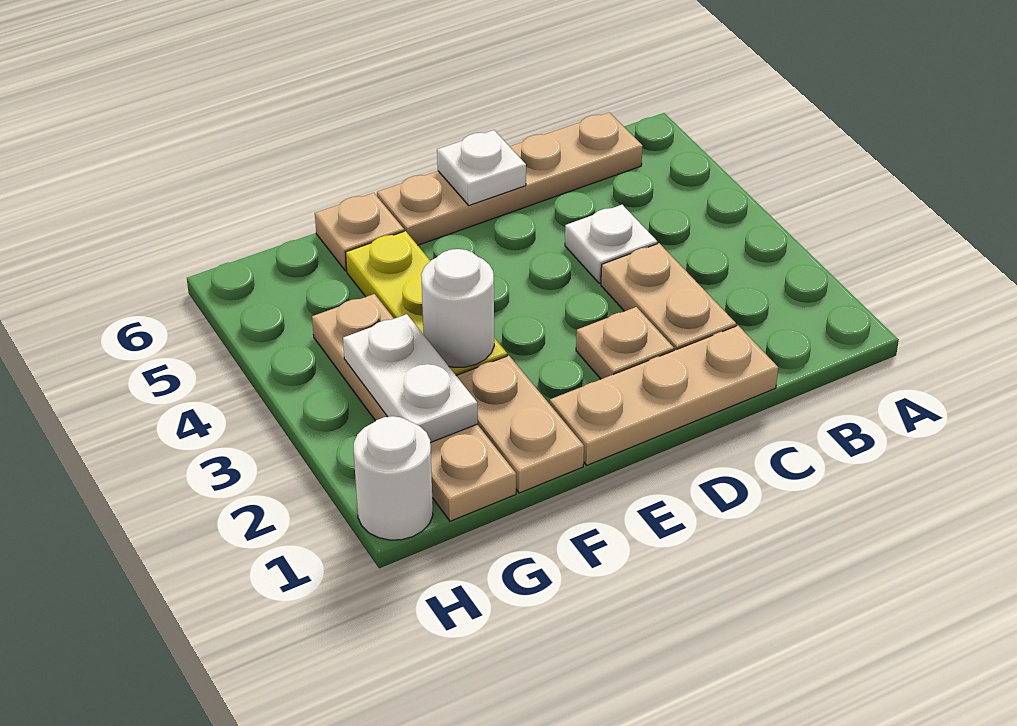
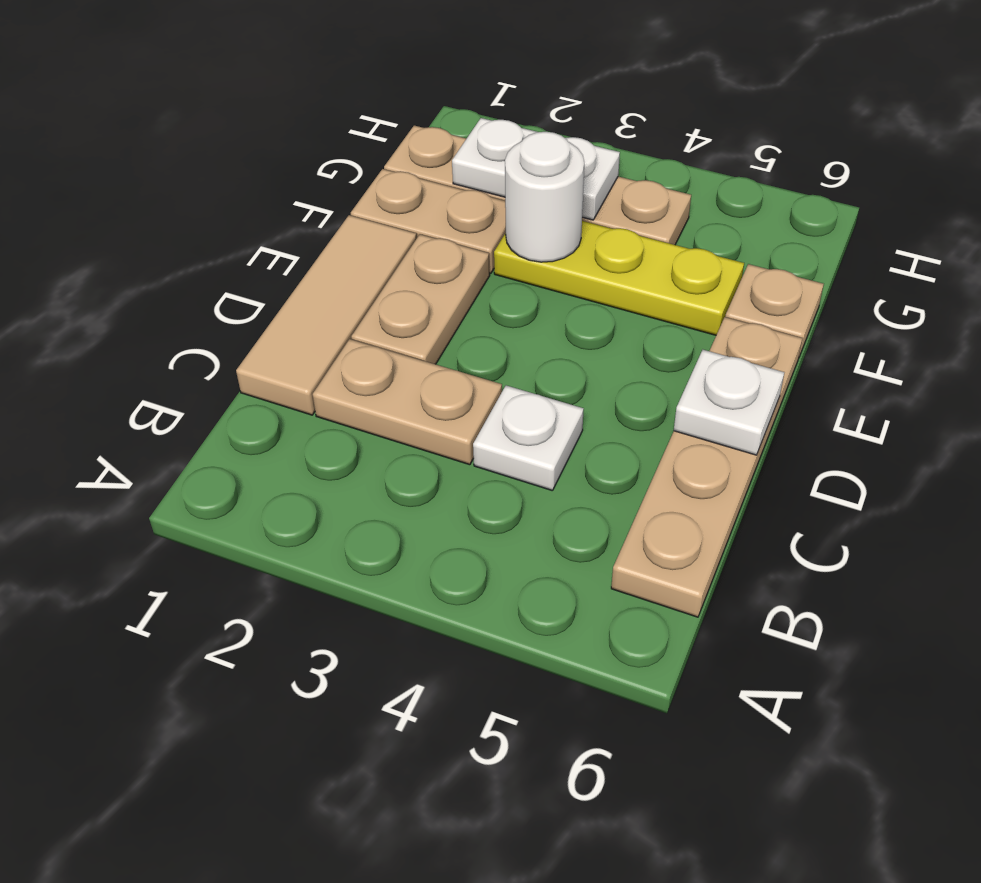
tan 1x3 plate [550,326,778,465] -> tan 1x3 tile [236,215,417,415]
tan 1x1 plate [576,307,674,379] -> tan 1x2 plate [351,234,490,364]
white 1x1 round brick [354,416,433,540] -> none

